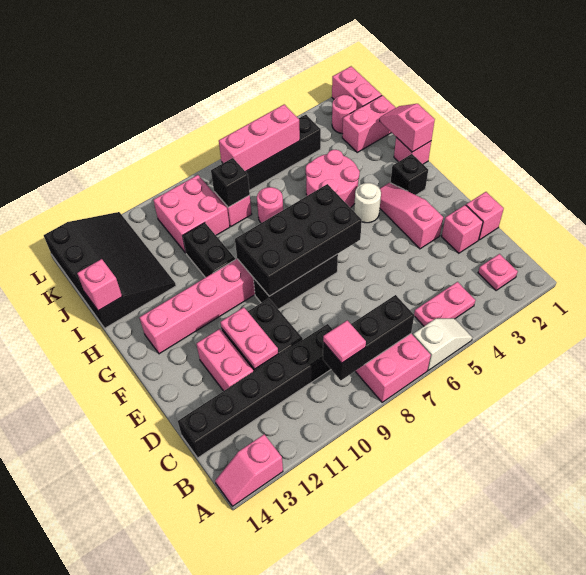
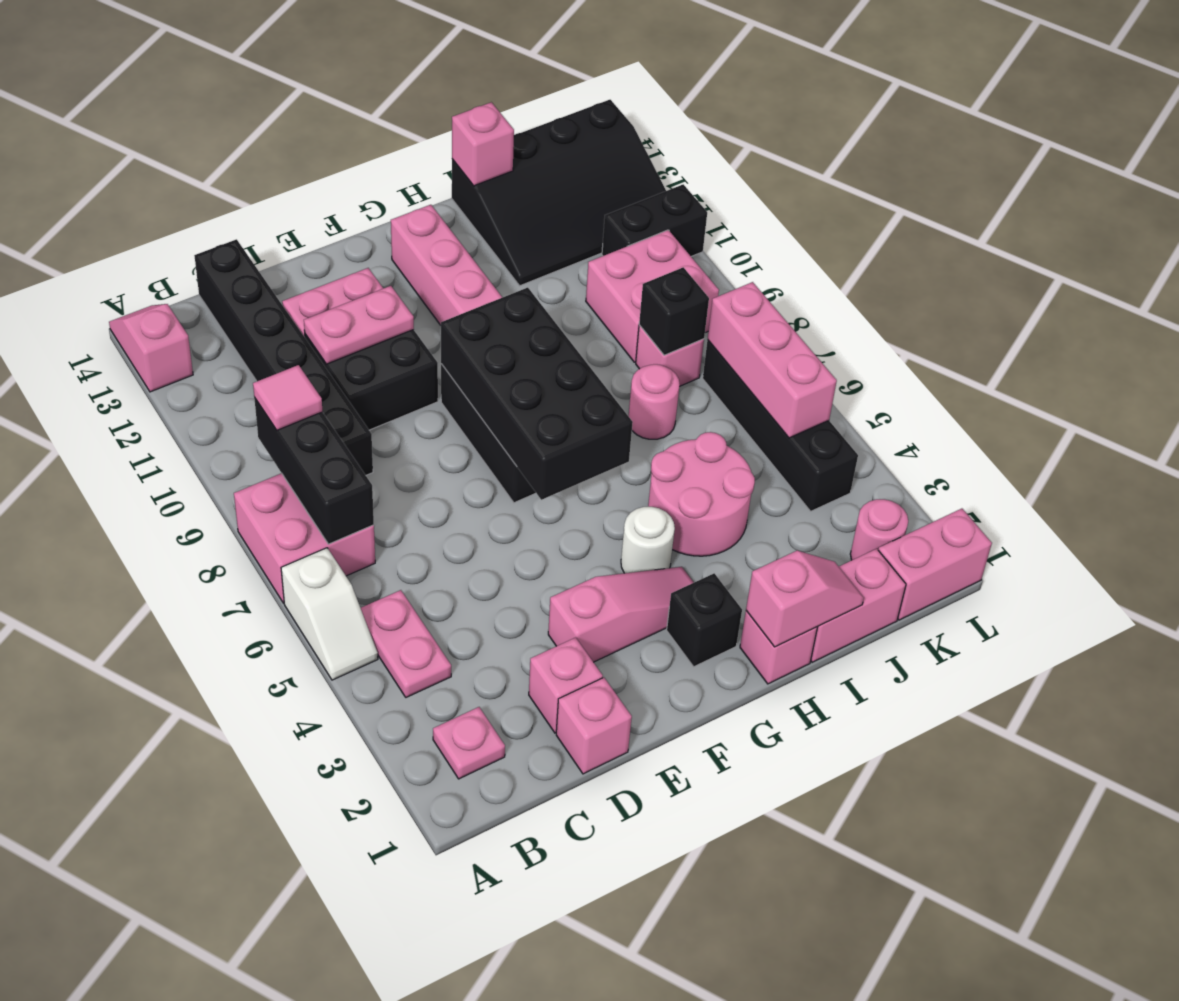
black 1x2 brick [183,223,235,278] -> black 1x2 brick moved to [602,184,707,256]
pink 1x2 brick [342,95,396,152] -> pink 1x2 brick turned to [811,549,906,662]

